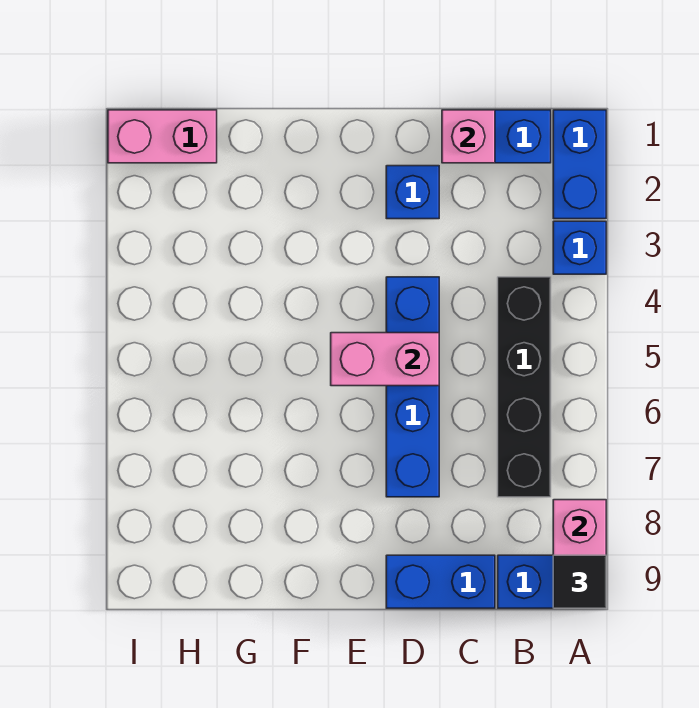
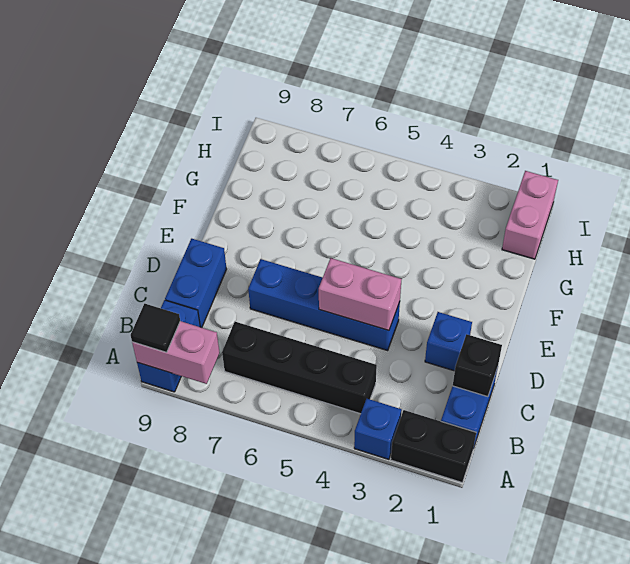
blue 1x2 brick [553,110,606,219] -> black 1x2 brick [391,410,476,482]
pink 1x1 brick [442,110,495,163] -> black 1x1 brick [453,334,502,397]
pink 1x2 brick [331,333,439,386] -> pink 1x2 brick turned to [319,258,402,331]

